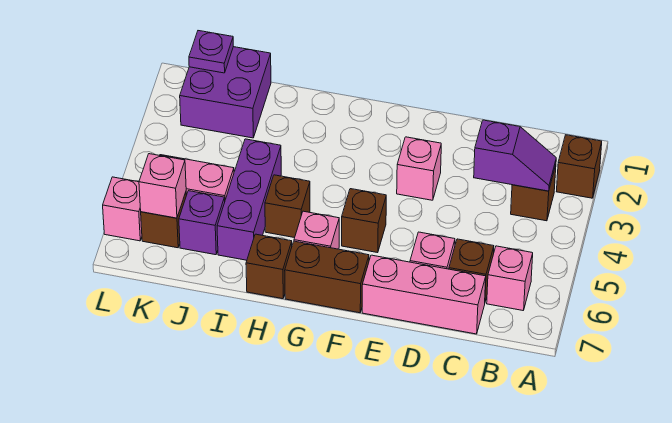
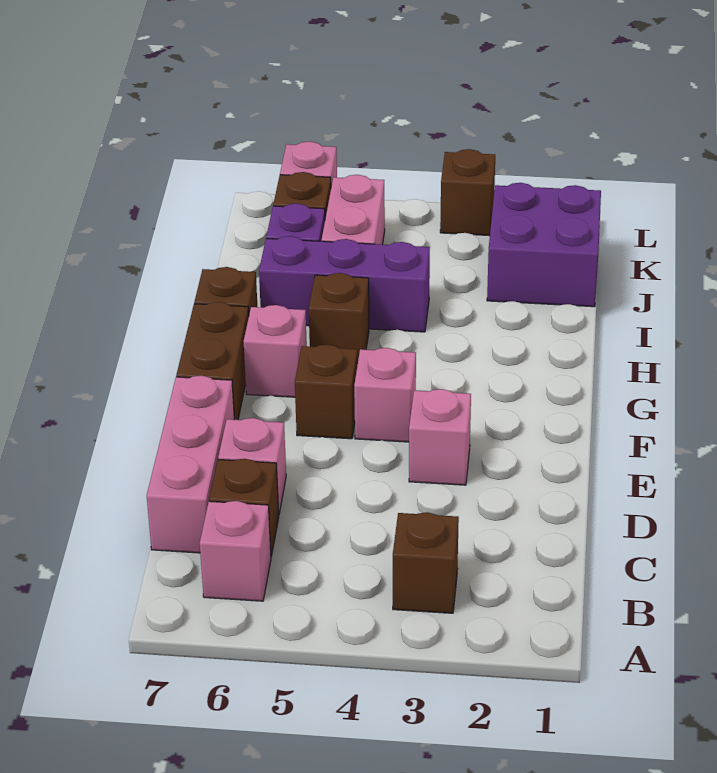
brown 1x1 brick [556,135,602,198] -> brown 1x1 brick moved to [440,149,495,236]
purple 1x2 slope [474,120,556,191] -> none
purple 1x1 plate [189,31,233,73] -> none
pink 1x1 brick [139,154,186,218] -> pink 1x1 brick moved to [354,348,416,442]

